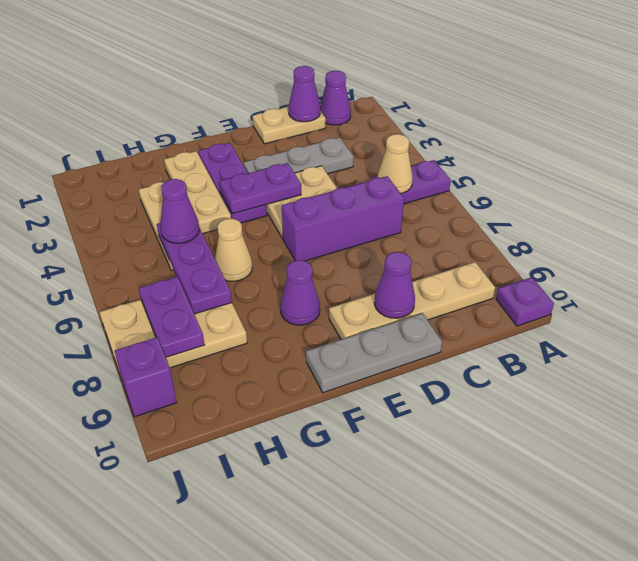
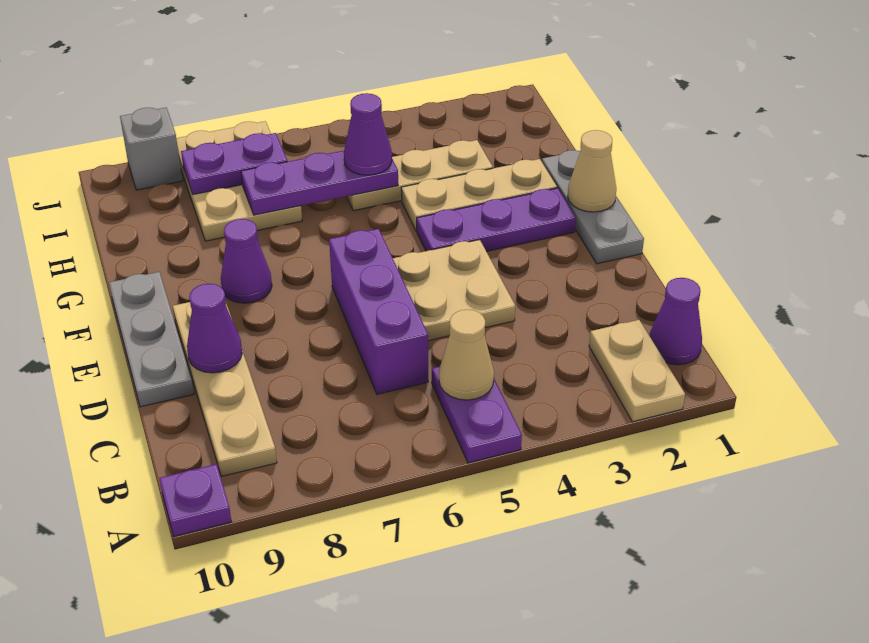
tan 1x2 plate [253,107,326,144] -> tan 1x2 plate moved to [589,320,685,422]
purple 1x1 cone [288,66,320,122] -> none
grey 1x3 plate [243,137,354,174] -> grey 1x3 plate moved to [542,150,644,264]
purple 1x2 plate [220,163,301,214] -> none
tan 1x1 cone [215,219,252,281] -> tan 1x1 cone moved to [568,130,616,212]
purple 1x1 brick [115,337,177,417] -> grey 1x1 brick [120,107,183,190]

